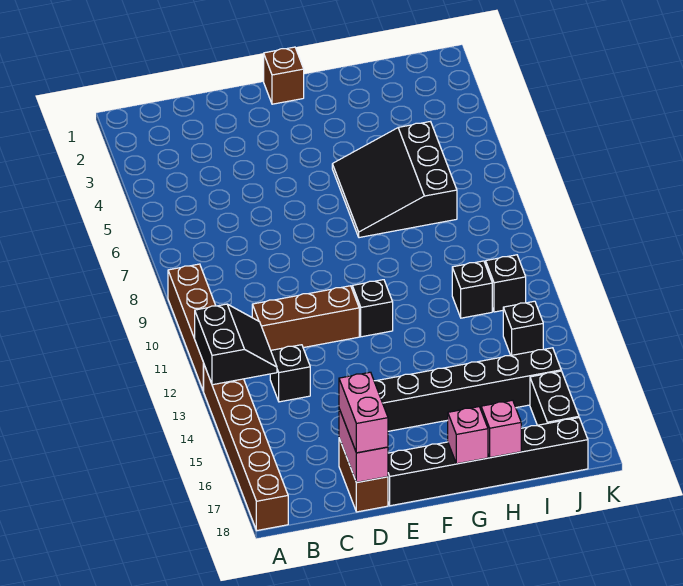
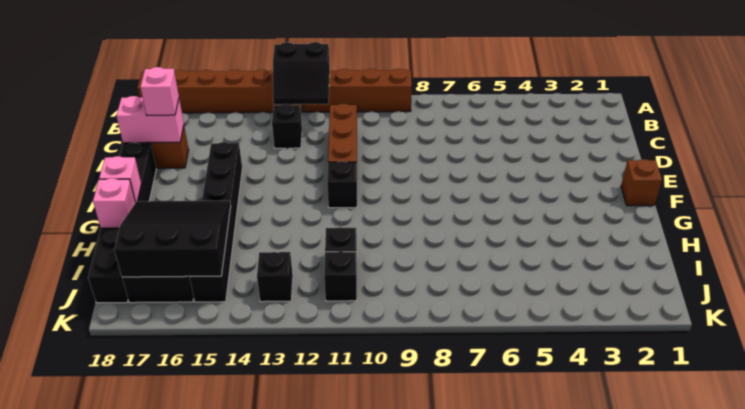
pink 1x2 brick [339,372,388,453] -> pink 1x1 brick [140,67,179,115]
black 3x3 slope [332,122,457,238] -> black 3x3 slope moved to [114,201,231,277]

